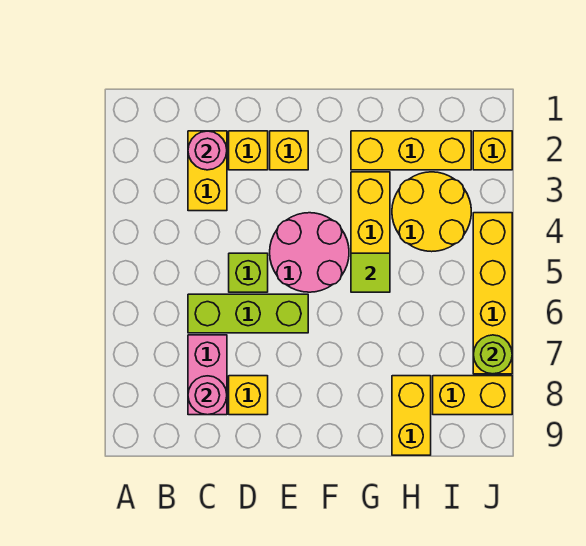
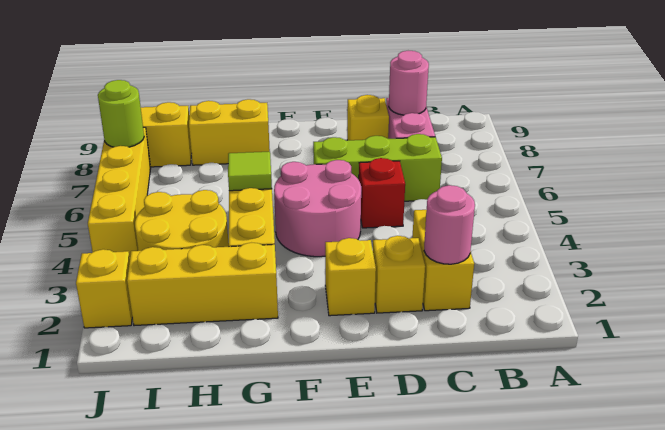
lime 1x1 brick [229,253,268,292] -> red 1x1 brick [359,158,405,228]
yellow 1x2 brick [392,376,431,455] -> yellow 1x2 brick turned to [189,99,270,165]

